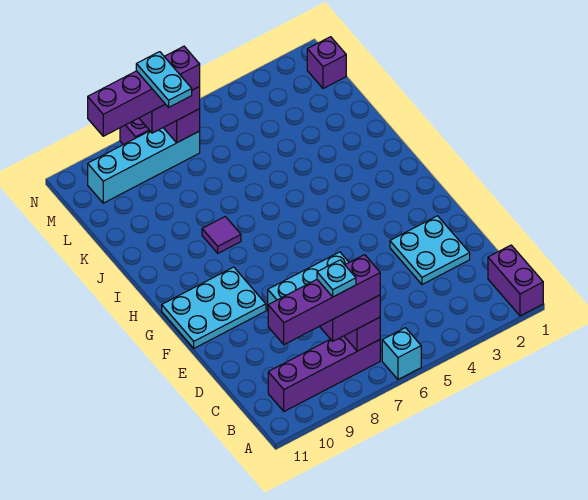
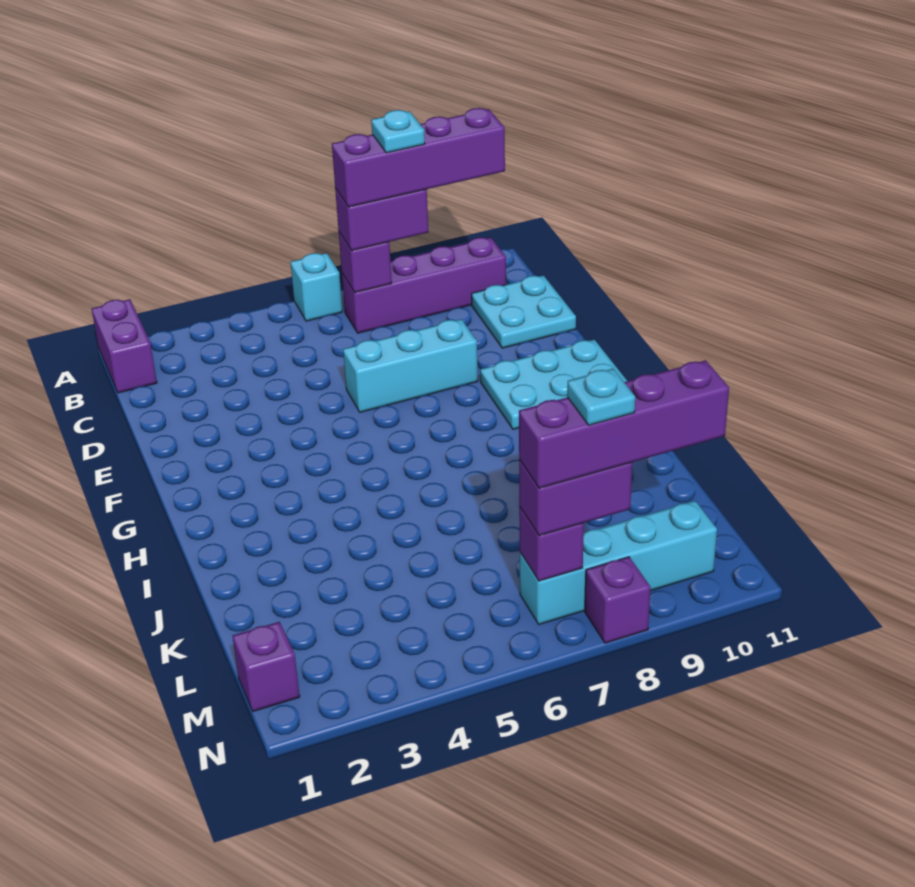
cyan 2x2 plate [390,216,470,284] -> cyan 2x2 plate moved to [472,275,576,348]
purple 1x1 tile [202,217,241,253] -> none
cyan 1x2 plate [136,52,192,107] -> cyan 1x1 plate [567,369,635,425]

